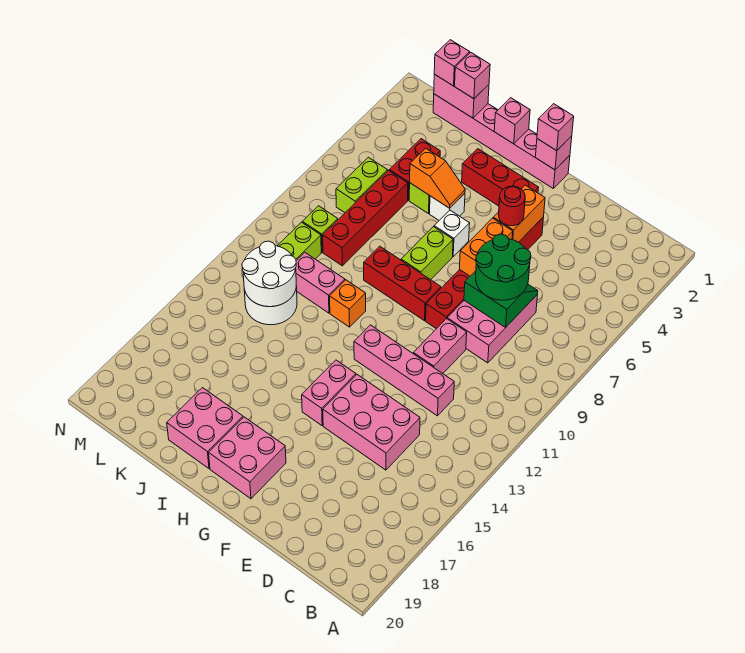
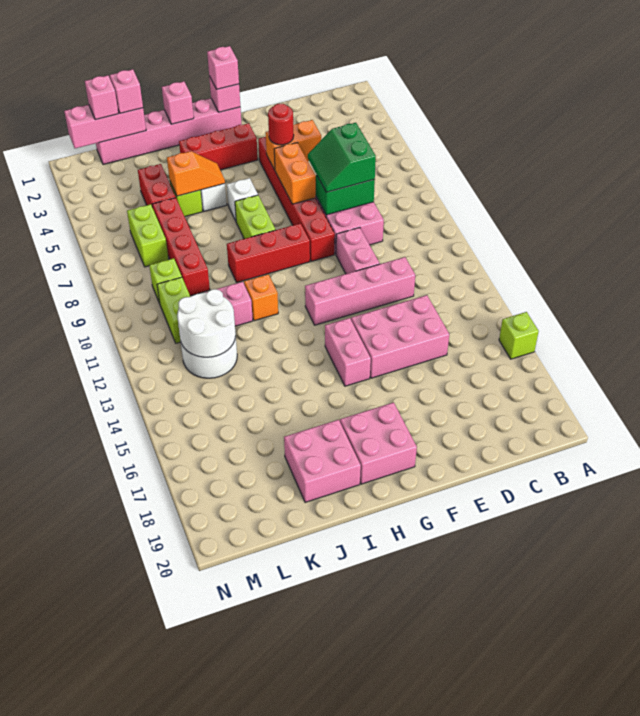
none -> lime 1x1 brick [499,312,539,359]
green 2x2 round brick [476,234,531,300] -> green 2x2 slope [308,123,376,192]
orange 1x2 brick [493,185,545,242] -> orange 1x2 brick turned to [266,120,321,170]
pink 1x2 brick [434,74,489,118] -> pink 1x3 brick [64,105,146,148]

